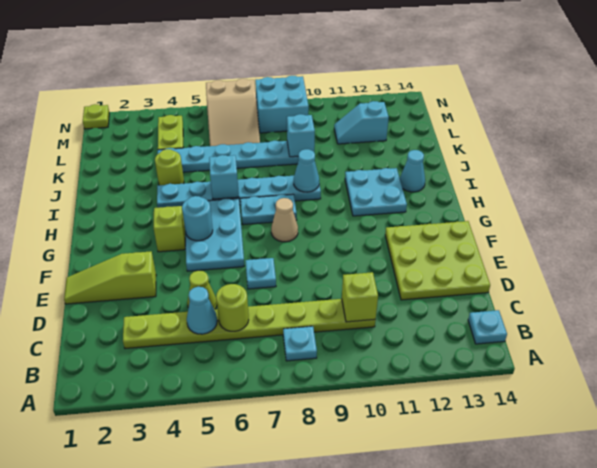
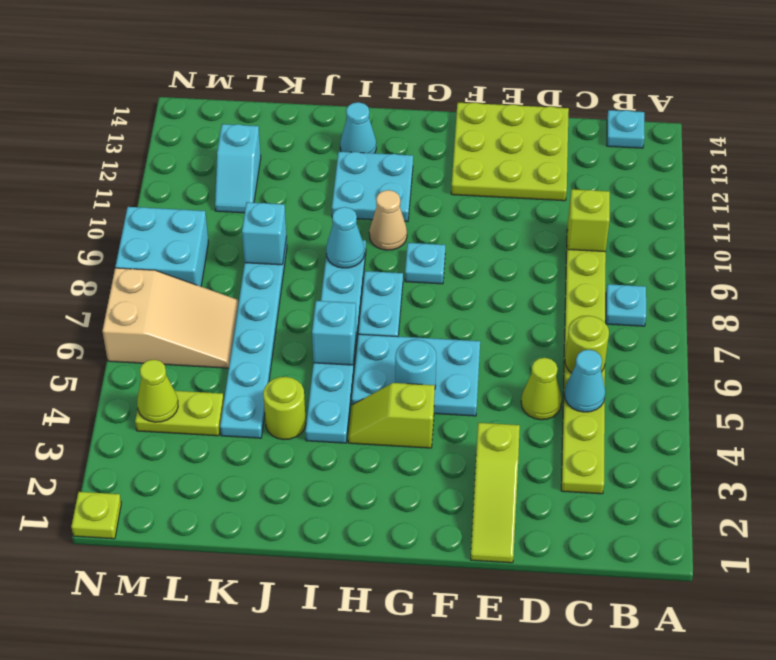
cyan 1x1 plate [245,258,276,289] -> cyan 1x1 plate moved to [405,243,445,284]
tan 1x1 cone [271,198,298,242] -> tan 1x1 cone moved to [369,190,407,250]
none -> lime 1x1 cone [137,360,178,422]

